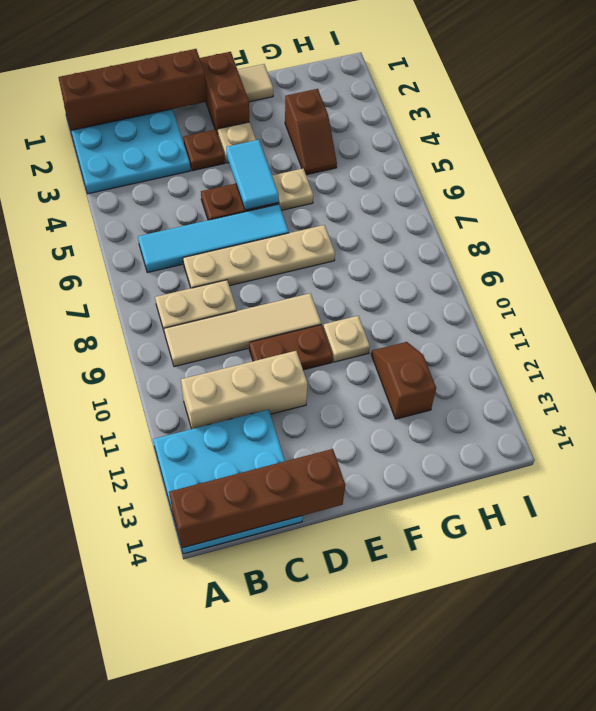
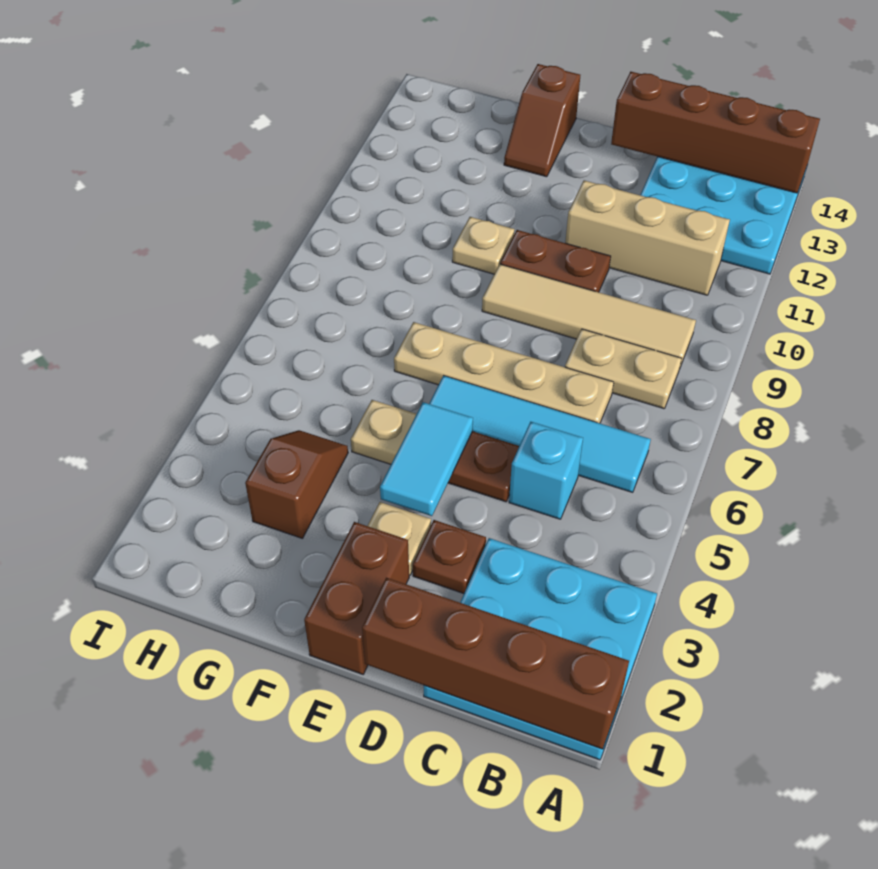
none -> cyan 1x1 brick [509,422,583,519]
tan 1x1 tile [238,64,273,102] -> none
brown 1x2 slope [371,342,436,419] -> brown 1x2 slope moved to [504,64,580,177]

